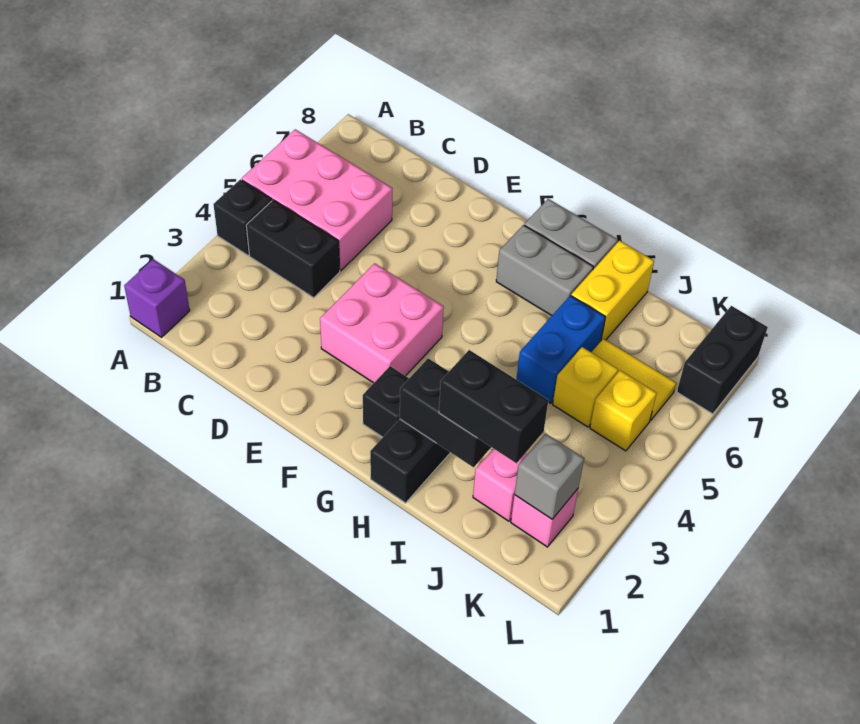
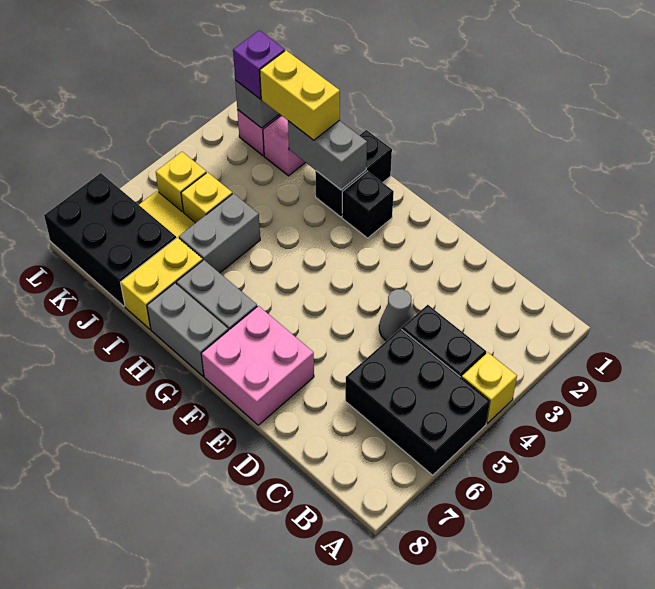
purple 1x1 brick [124,259,190,337] -> purple 1x1 brick moved to [233,30,285,99]
black 1x1 brick [213,179,272,255] -> yellow 1x1 brick [462,352,517,423]
pink 2x3 brick [242,129,392,271] -> black 2x3 brick [345,329,490,475]
none -> grey 1x1 cone [379,289,414,341]
pink 2x2 brick [320,263,444,383] -> pink 2x2 brick moved to [201,306,314,425]
black 1x2 brick [400,358,491,467] -> grey 1x2 brick [288,120,367,190]
black 1x2 brick [439,350,548,463] -> yellow 1x2 brick [260,50,340,140]
blue 1x2 brick [516,295,605,404] -> grey 1x2 brick [179,193,260,273]
black 1x2 brick [677,306,768,414] -> black 2x3 brick [44,173,176,306]

